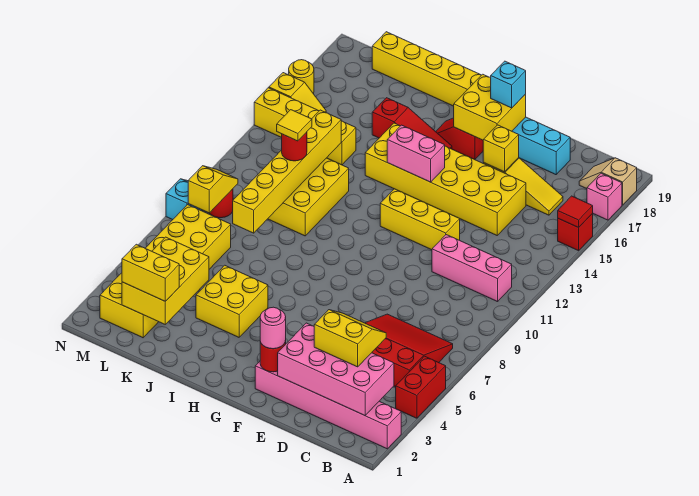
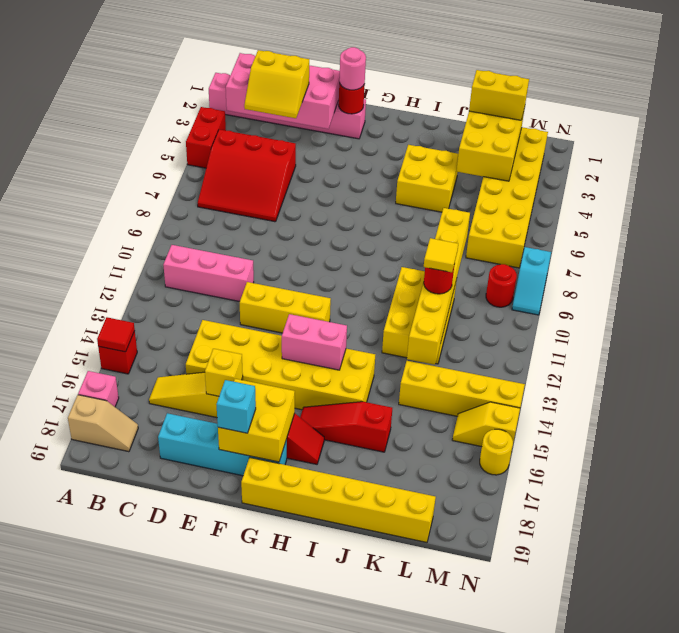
yellow 1x2 slope [188,166,238,213] -> none

